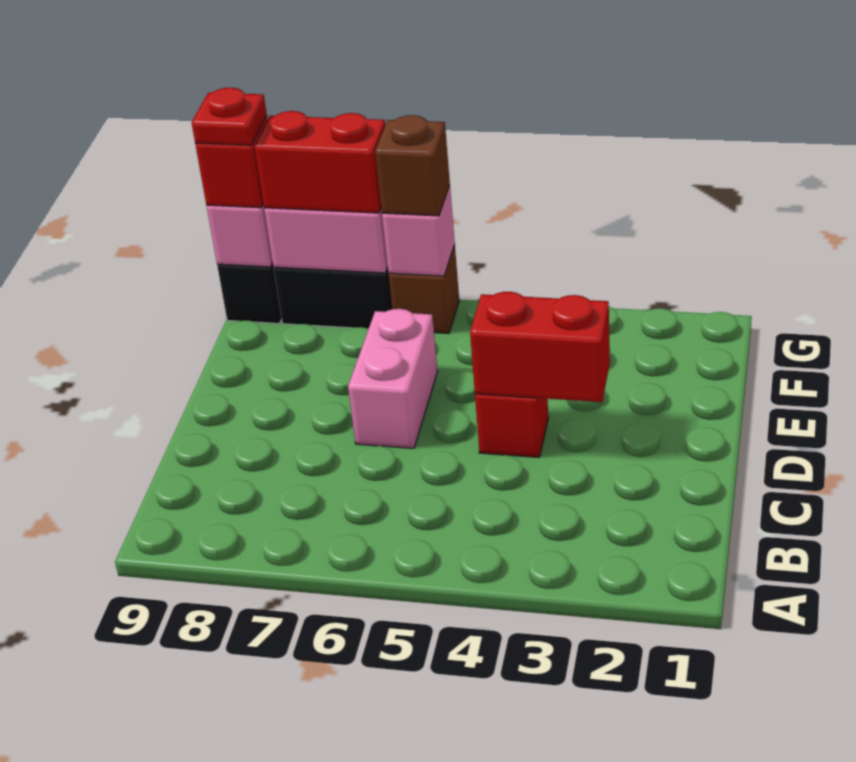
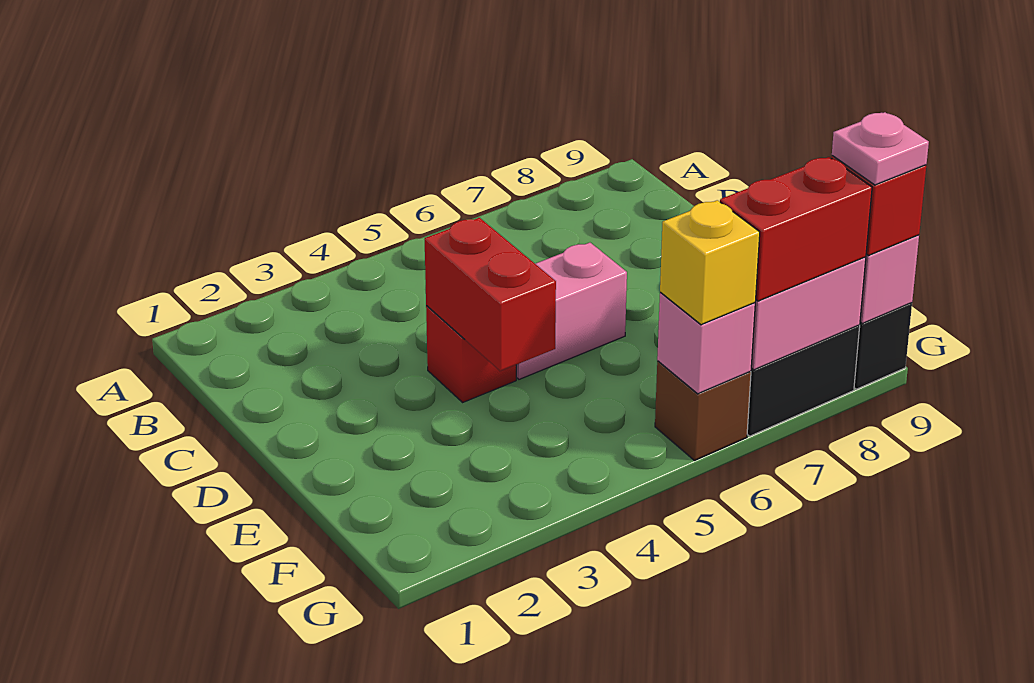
red 1x2 brick [470,292,610,402] -> red 1x2 brick turned to [425,218,556,371]
pink 1x2 brick [348,309,438,448] -> pink 1x2 brick turned to [516,243,627,379]
brown 1x1 brick [375,115,450,216] -> yellow 1x1 brick [660,200,760,325]
red 1x1 plate [192,88,267,145] -> pink 1x1 plate [832,112,929,185]

